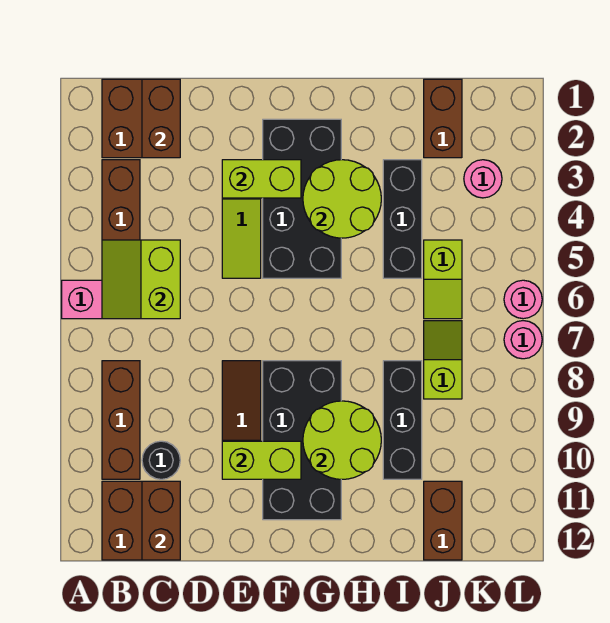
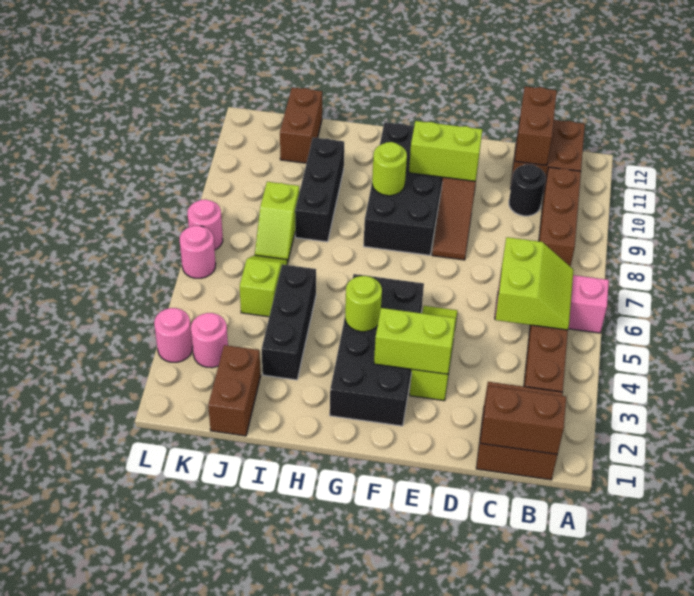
brown 1x2 brick [142,79,180,158] -> brown 1x2 brick turned to [480,386,566,454]
lime 2x2 round brick [303,160,381,238] -> lime 1x1 round brick [345,276,382,332]
lime 2x2 round brick [303,401,381,479] -> lime 1x1 round brick [372,142,407,196]
none -> pink 1x1 round brick [154,308,193,362]

